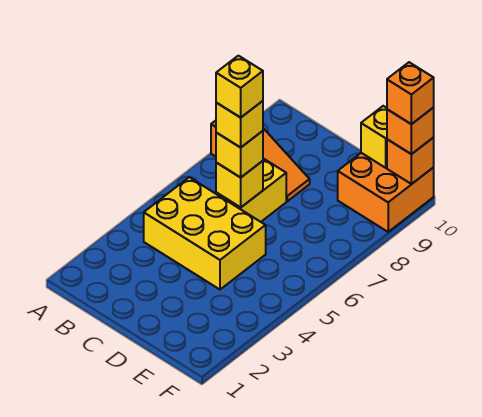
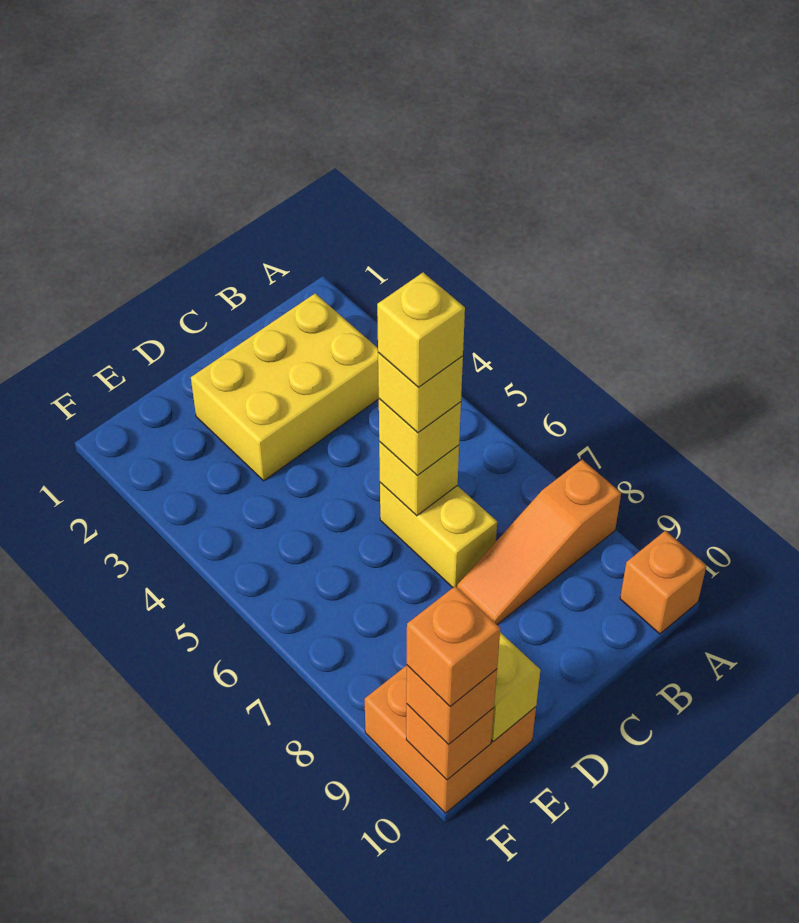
none -> orange 1x1 brick [620,531,706,634]
yellow 2x3 brick [144,177,266,289] -> yellow 2x3 brick moved to [191,293,379,481]

